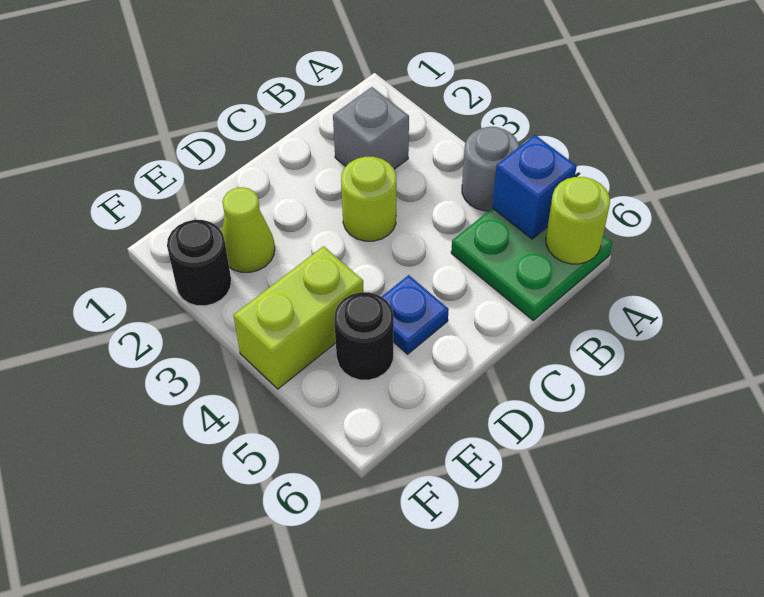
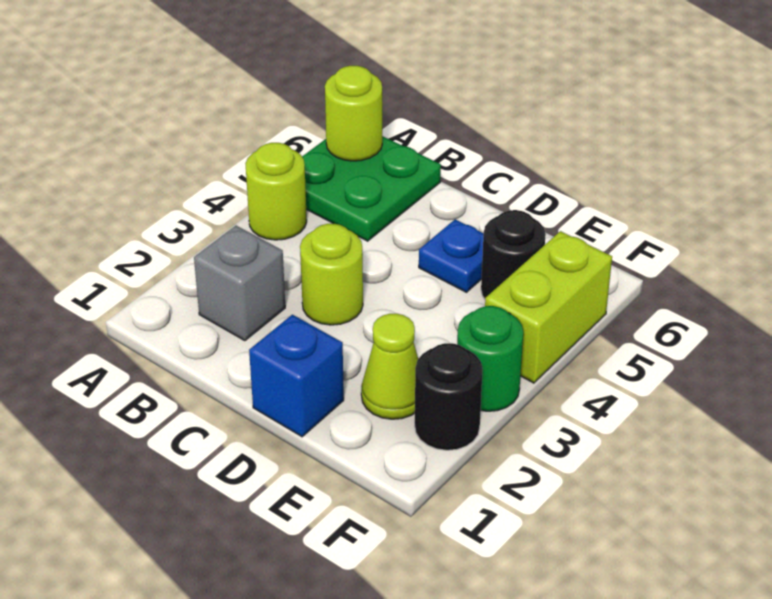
grey 1x1 round brick [462,127,519,211] -> lime 1x1 round brick [245,143,307,240]
blue 1x1 brick [492,135,577,239] -> blue 1x1 brick moved to [249,315,344,437]
lime 1x2 brick [233,246,363,389] -> lime 1x2 brick turned to [485,231,612,383]
none -> green 1x1 round brick [457,306,523,411]

